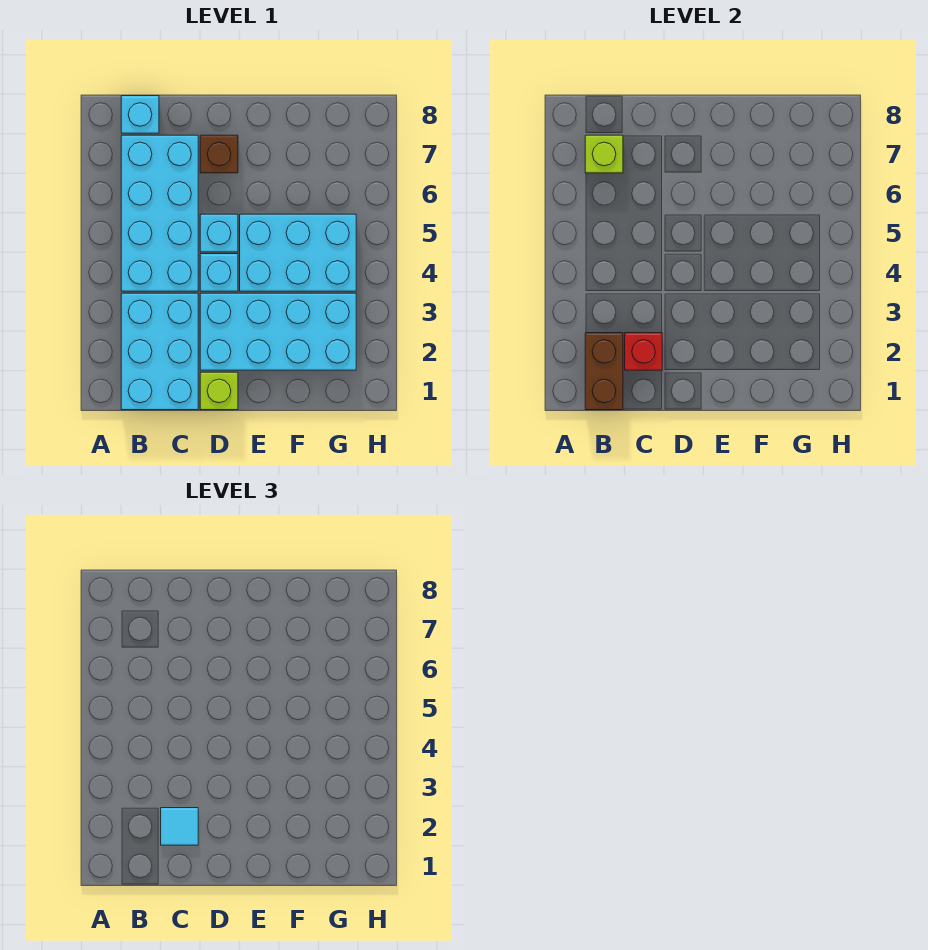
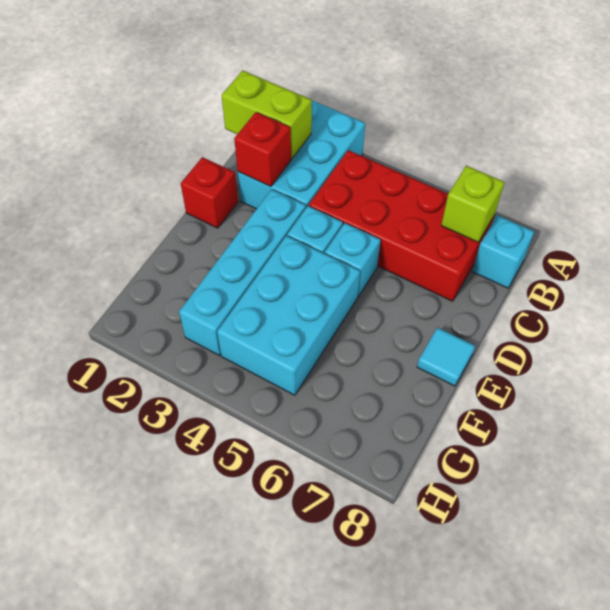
cyan 2x3 brick [121,293,198,410] -> cyan 2x3 brick turned to [238,101,365,209]
brown 1x2 brick [585,333,623,410] -> lime 1x2 brick [222,70,312,159]
cyan 2x4 brick [121,135,198,291] -> red 2x4 brick [309,150,495,301]
cyan 1x1 tile [161,808,198,845] -> cyan 1x1 tile moved to [417,328,475,386]
lime 1x1 brick [200,372,238,410] -> red 1x1 brick [181,157,238,228]
cyan 2x4 brick [200,293,356,370] -> cyan 1x4 brick [179,189,306,356]
brown 1x1 brick [200,135,238,173] -> none

